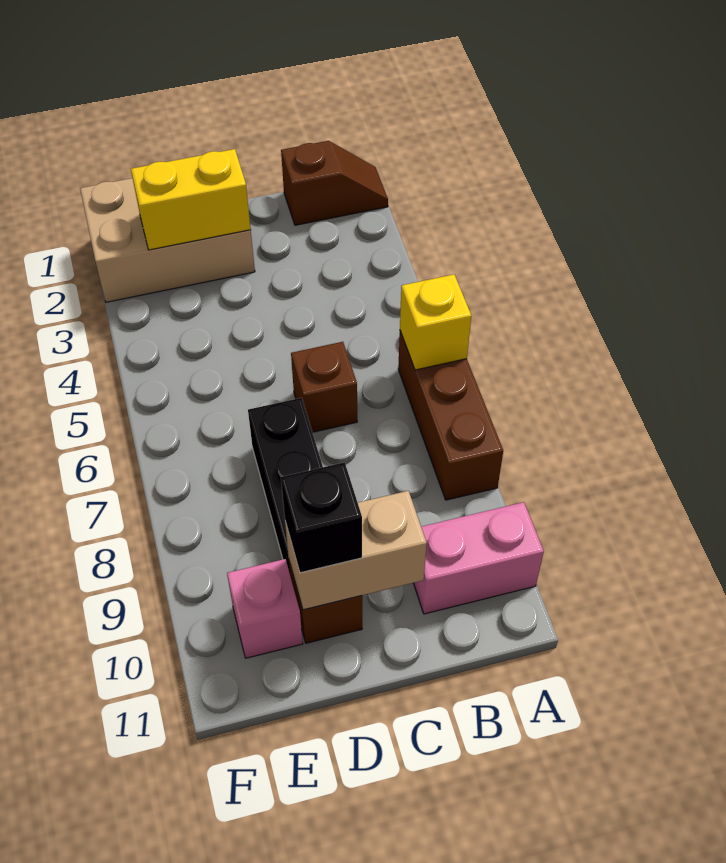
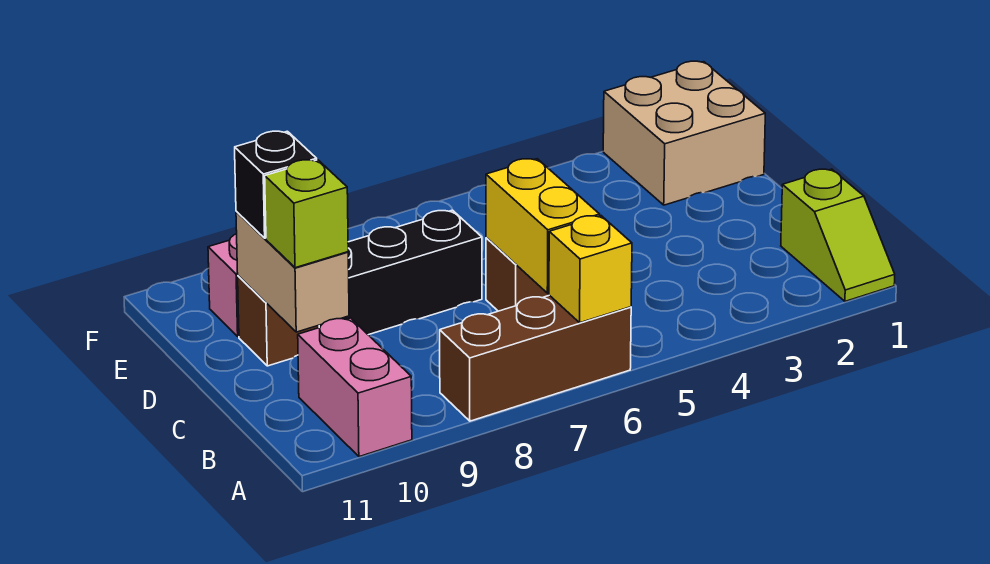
brown 1x2 slope [281,141,388,225] -> lime 1x2 slope [781,169,895,301]
none -> lime 1x1 brick [265,160,348,268]
tan 2x3 brick [80,178,255,302] -> tan 2x2 brick [603,61,765,205]
yellow 1x2 brick [131,149,251,250] -> yellow 1x2 brick moved to [486,159,600,293]

